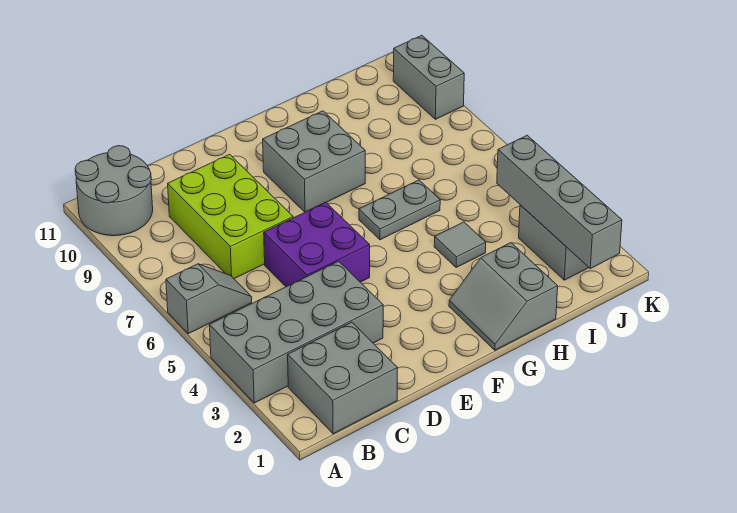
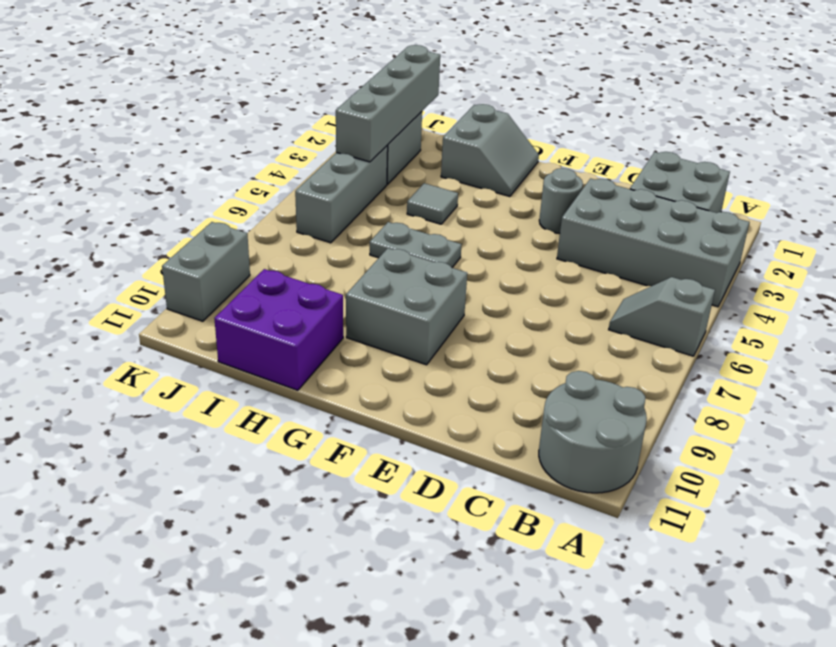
lime 2x3 brick [168,154,293,279] -> none
purple 2x2 brick [264,203,370,287] -> purple 2x2 brick moved to [214,269,343,390]
none -> grey 1x1 round brick [539,168,583,233]
none -> grey 1x3 brick [295,146,388,243]

